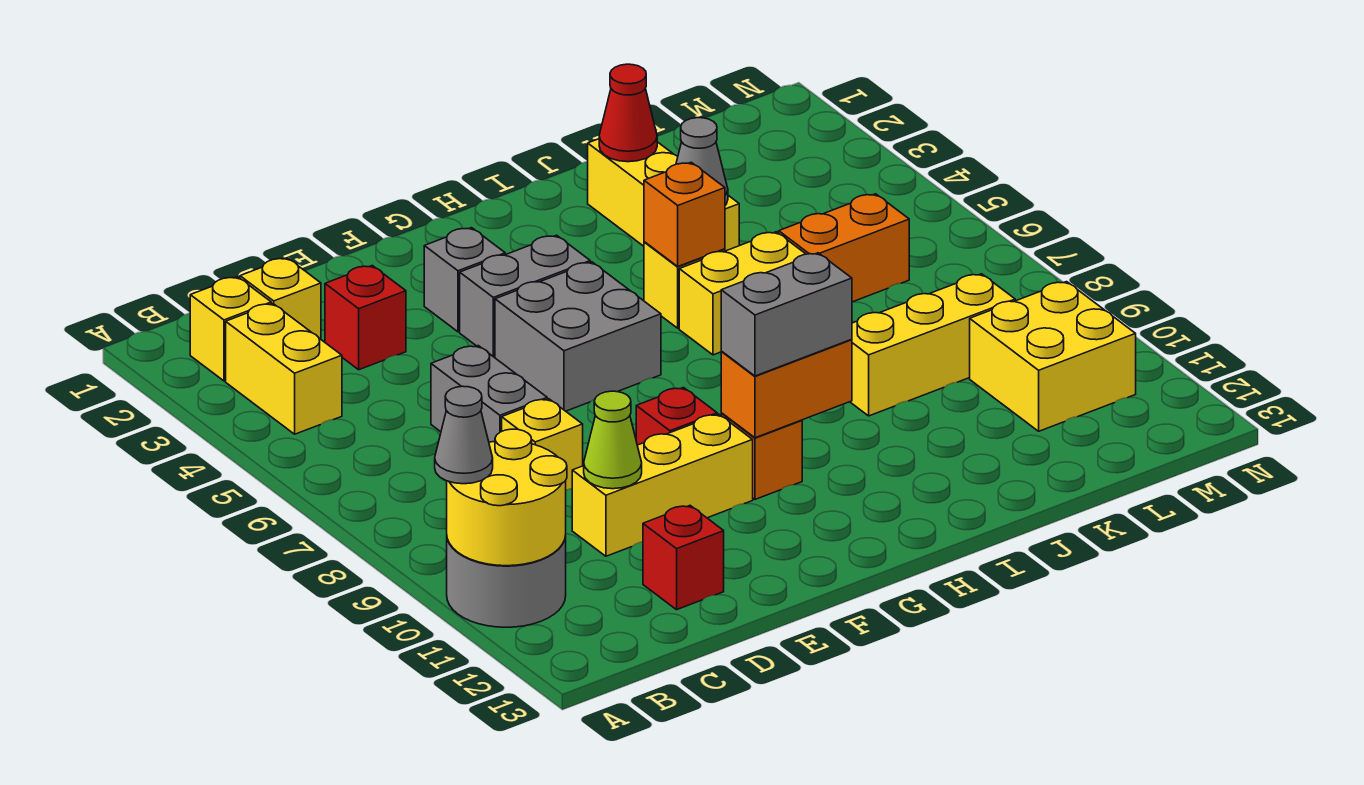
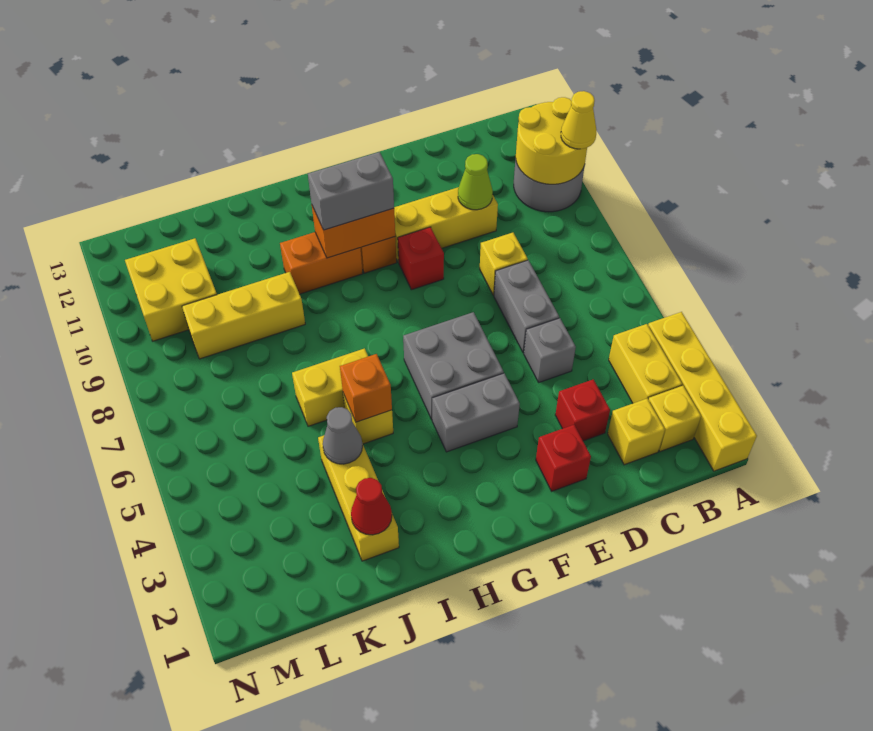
none -> yellow 1x4 brick [648,312,757,471]
grey 1x1 cone [435,386,493,484] -> yellow 1x1 cone [561,91,596,149]
red 1x1 brick [643,506,724,610] -> red 1x1 brick moved to [536,425,591,491]
grey 1x1 brick [424,228,505,332] -> grey 1x1 brick moved to [524,318,576,382]
orange 1x2 brick [779,194,909,302] -> orange 1x2 brick moved to [280,232,363,294]

